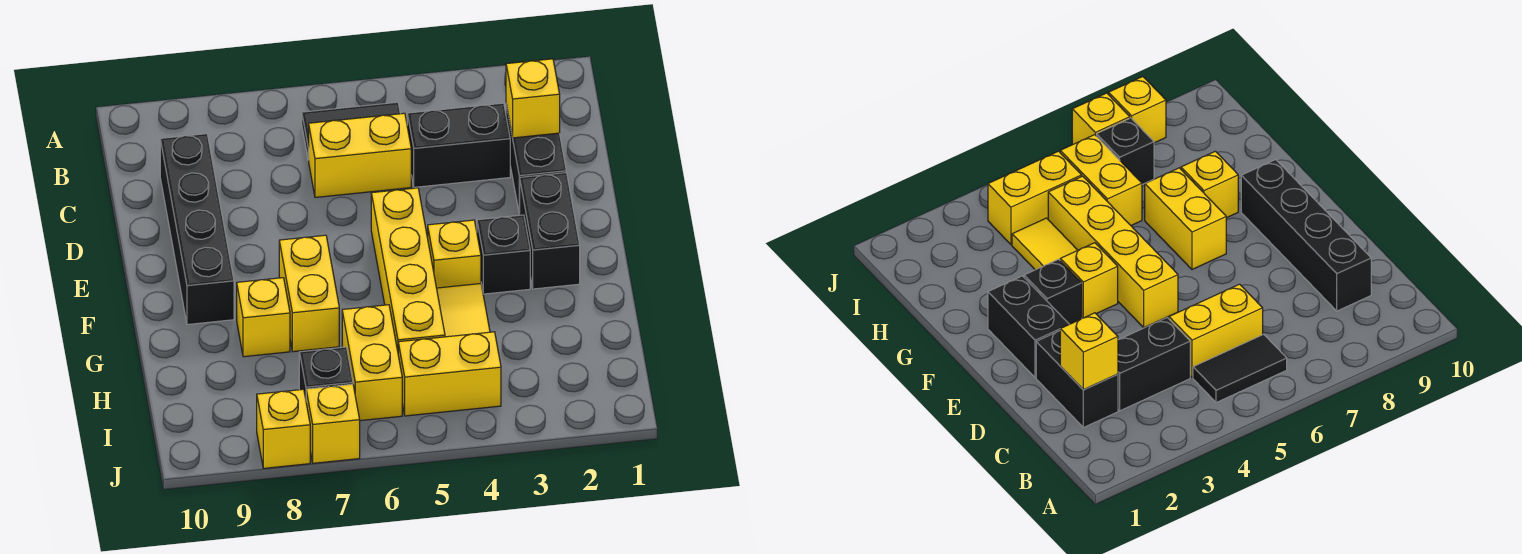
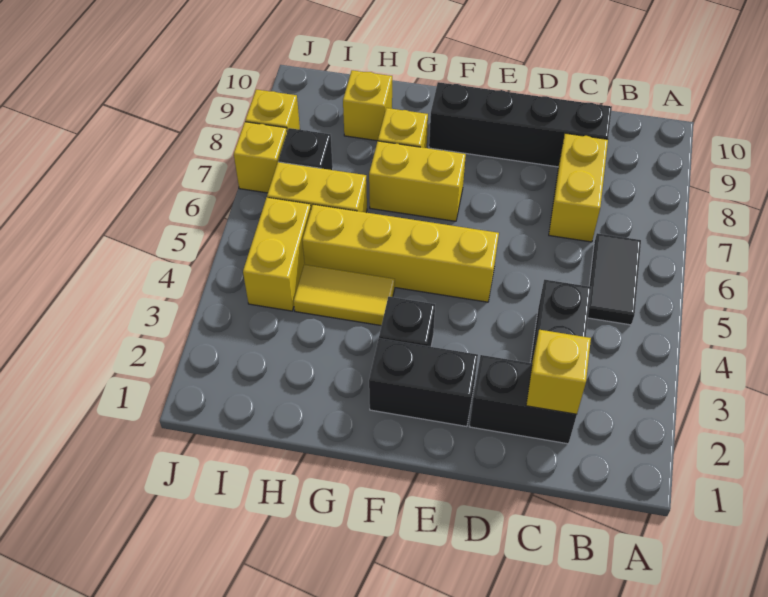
yellow 1x2 brick [309,113,411,198] -> yellow 1x2 brick moved to [549,133,608,242]
yellow 1x1 brick [428,220,481,288] -> yellow 1x1 brick moved to [343,70,392,141]

